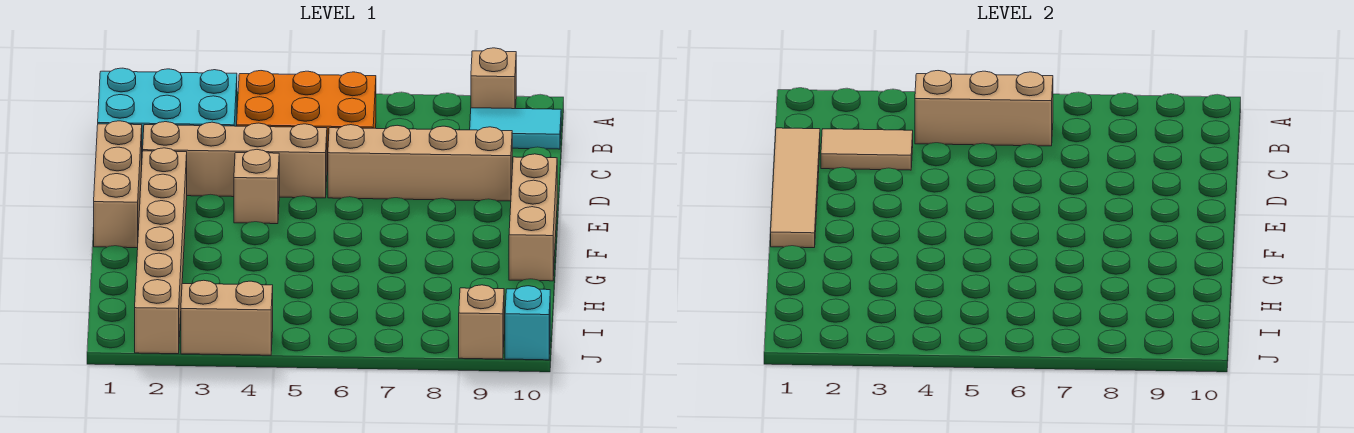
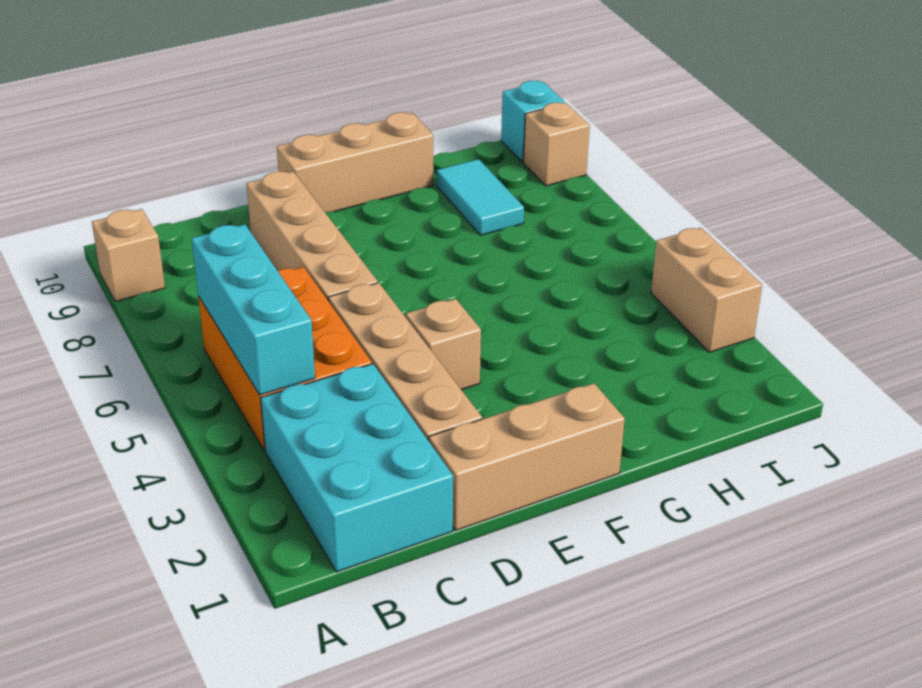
tan 1x3 brick [915,71,1053,146] -> cyan 1x3 brick [192,224,315,395]
cyan 1x2 tile [470,108,561,149] -> cyan 1x2 tile moved to [437,159,524,235]
tan 1x4 tile [771,128,820,248] -> none
tan 1x2 tile [821,129,913,170] -> none
tan 1x6 brick [135,148,187,354] -> none

